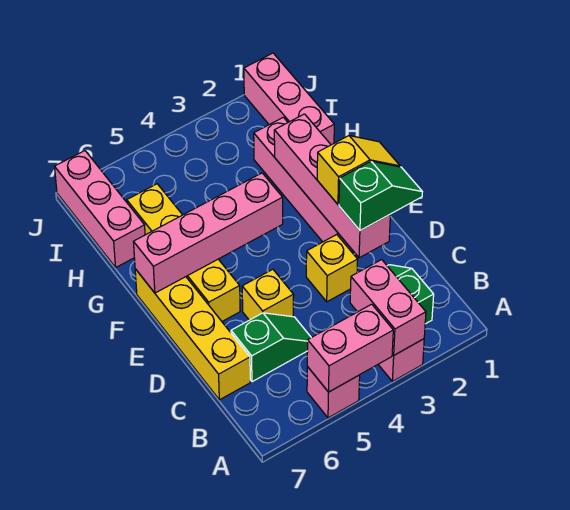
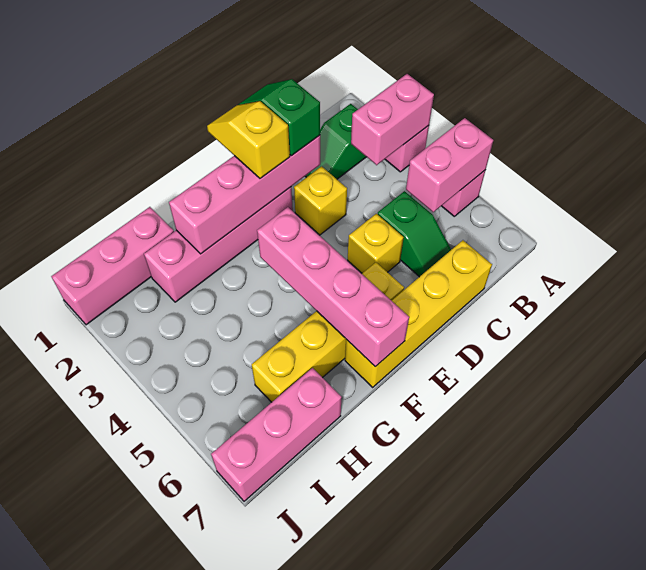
pink 1x2 brick [307,304,393,392] -> pink 1x2 brick turned to [406,118,493,212]
green 1x2 slope [231,313,311,382] -> green 1x2 slope turned to [378,191,451,277]

